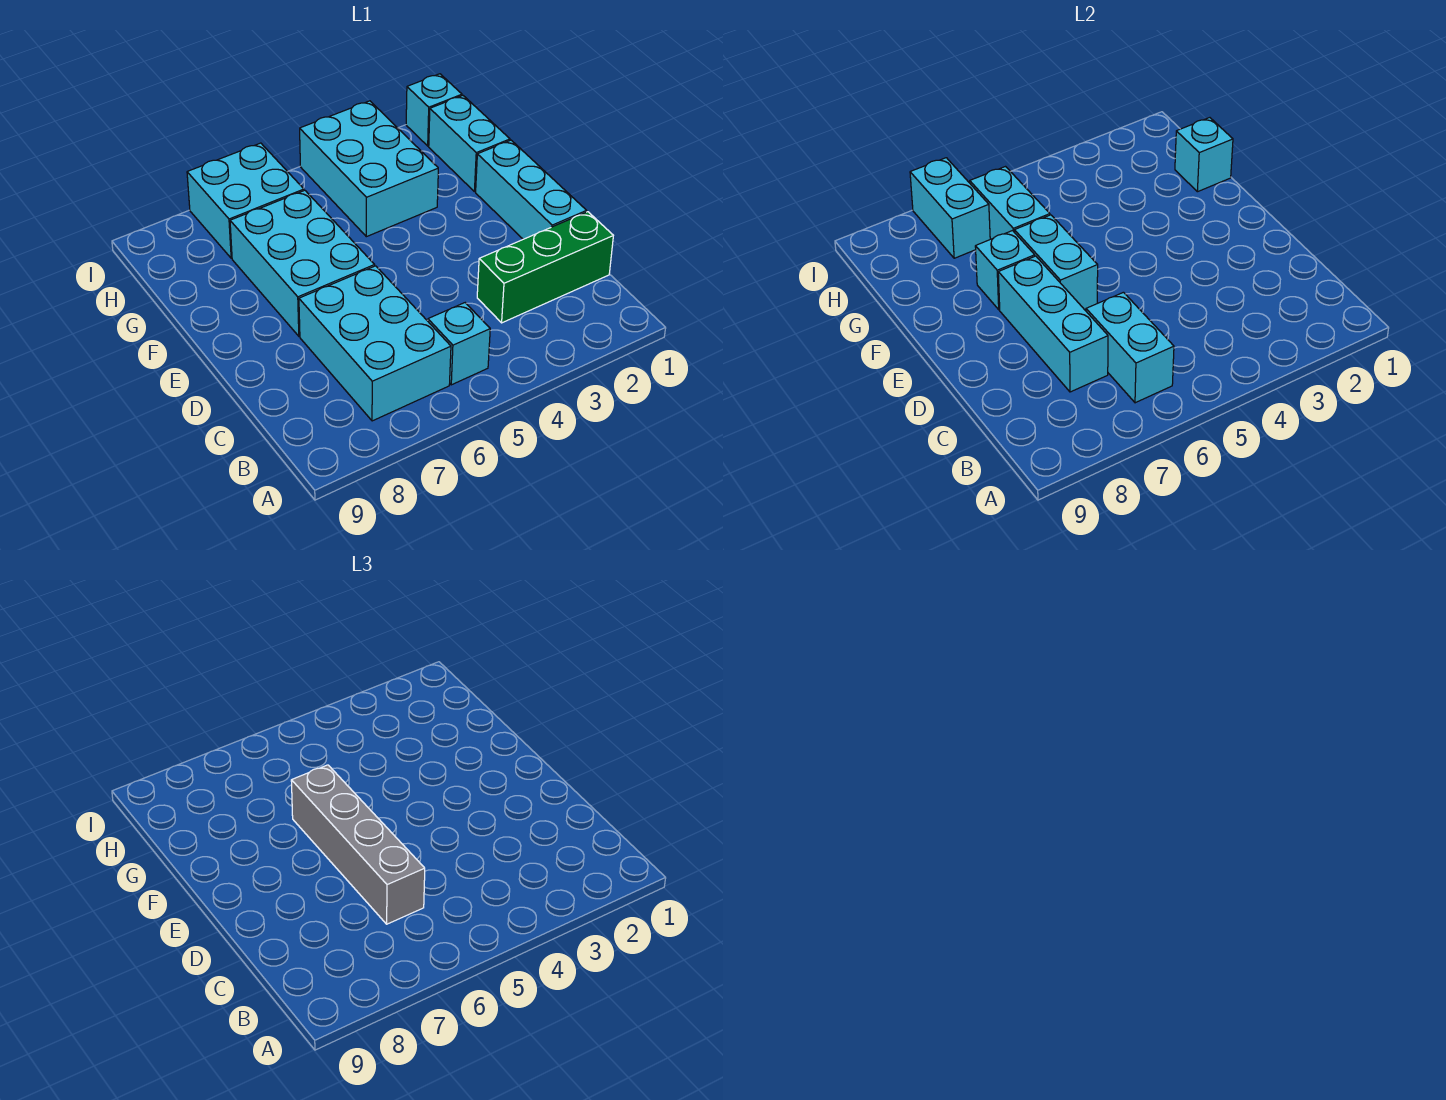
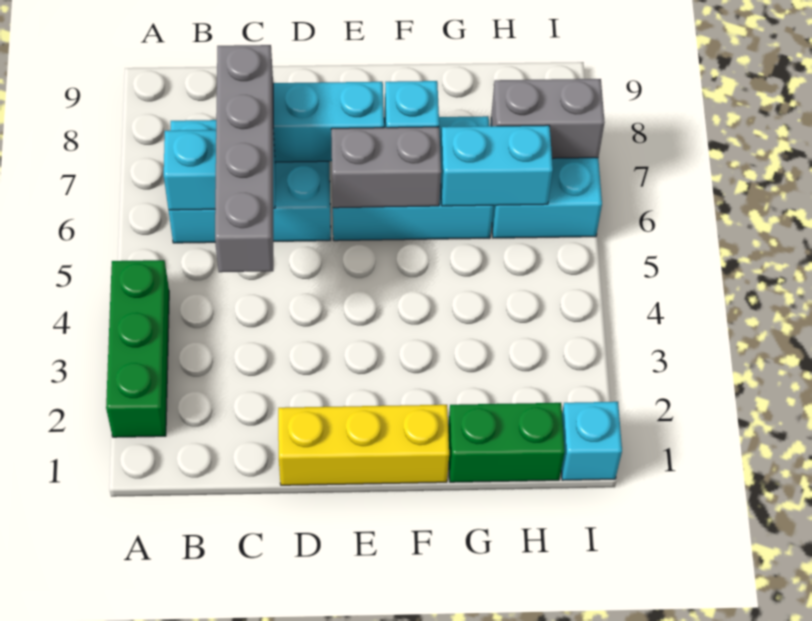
cyan 1x1 brick [428,303,490,385] -> none
green 1x3 brick [477,212,613,323] -> green 1x3 brick moved to [106,260,169,437]
grey 1x4 brick [291,765,425,924] -> grey 1x4 brick turned to [215,45,274,272]
cyan 1x3 brick [476,140,587,239] -> yellow 1x3 brick [278,405,449,485]
cyan 1x2 brick [1014,215,1098,310] -> grey 1x2 brick [331,127,441,208]
cyan 1x2 brick [429,96,510,192] -> green 1x2 brick [448,403,565,482]
cyan 1x1 brick [1175,118,1233,192] -> none
cyan 2x3 brick [300,101,438,237] -> none
cyan 1x2 brick [910,158,990,258] -> grey 1x2 brick [491,79,605,158]

